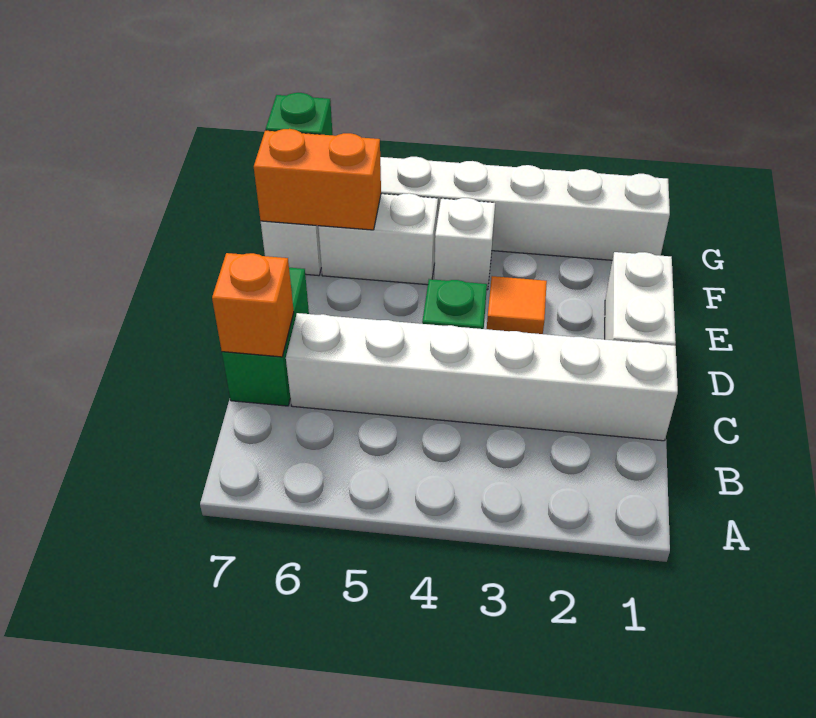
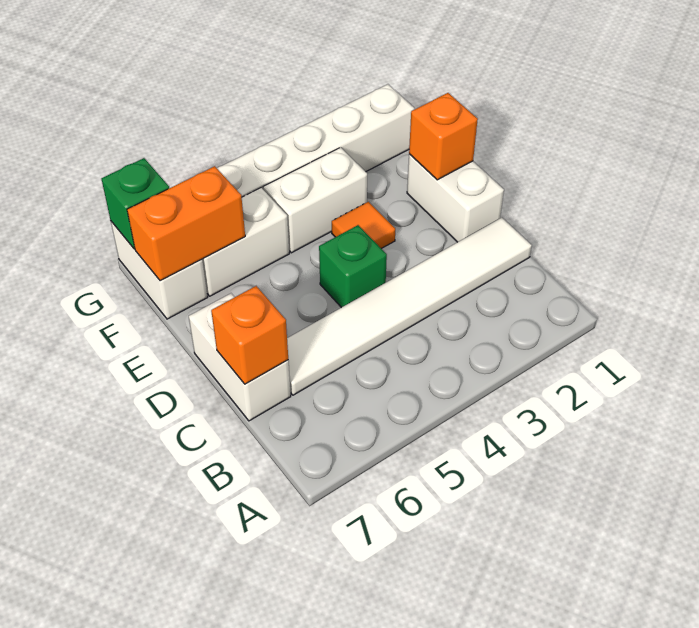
white 1x6 brick [286,313,678,441] -> white 1x6 tile [287,218,532,395]
green 1x2 brick [222,268,309,406] -> white 1x2 brick [189,293,291,421]
none -> orange 1x1 brick [409,93,478,180]
white 1x1 brick [434,198,495,290] -> white 1x2 brick [263,147,367,253]

